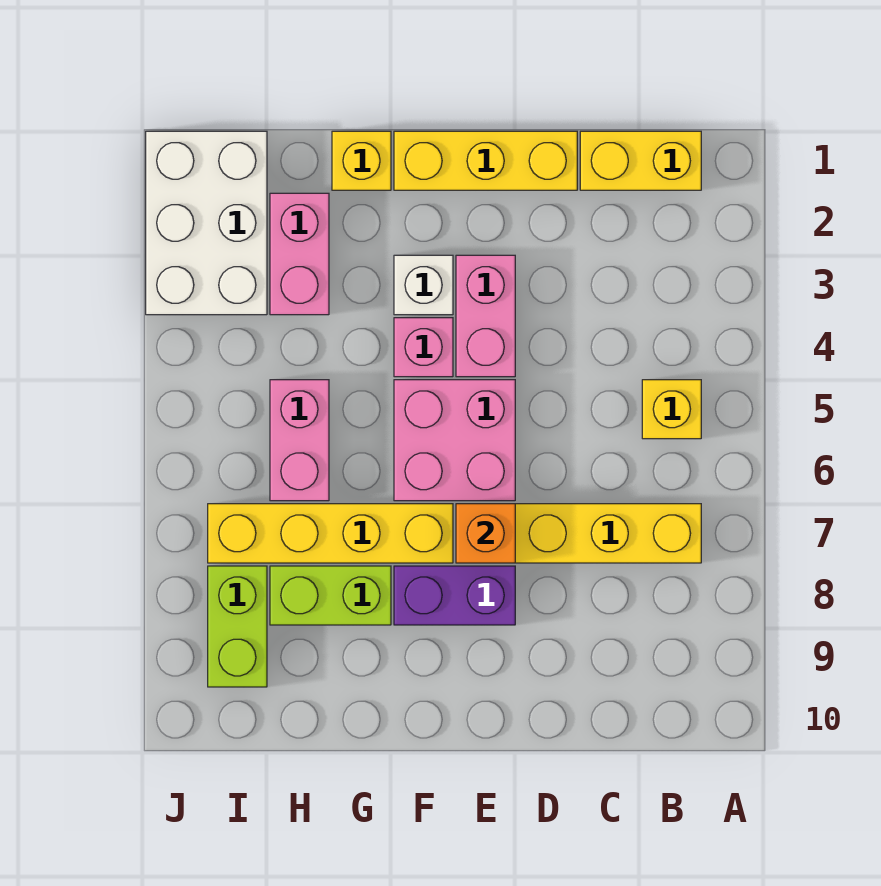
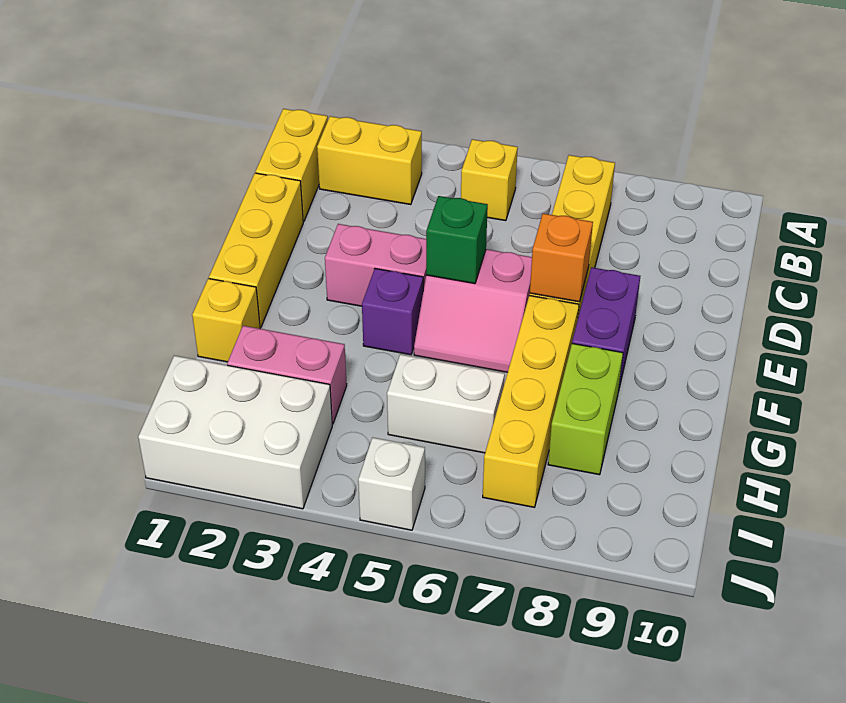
none -> yellow 1x2 brick [317,116,422,205]
pink 2x2 brick [394,380,515,501] -> pink 2x2 slope [414,249,532,372]
none -> green 1x1 brick [426,196,488,284]
white 1x1 brick [394,255,453,315] -> white 1x1 brick moved to [358,437,425,530]
pink 1x1 brick [394,318,453,377] -> purple 1x1 brick [362,268,423,355]
pink 1x2 brick [270,380,329,501] -> white 1x2 brick [387,354,505,453]
lime 1x2 brick [208,566,267,687] -> none

